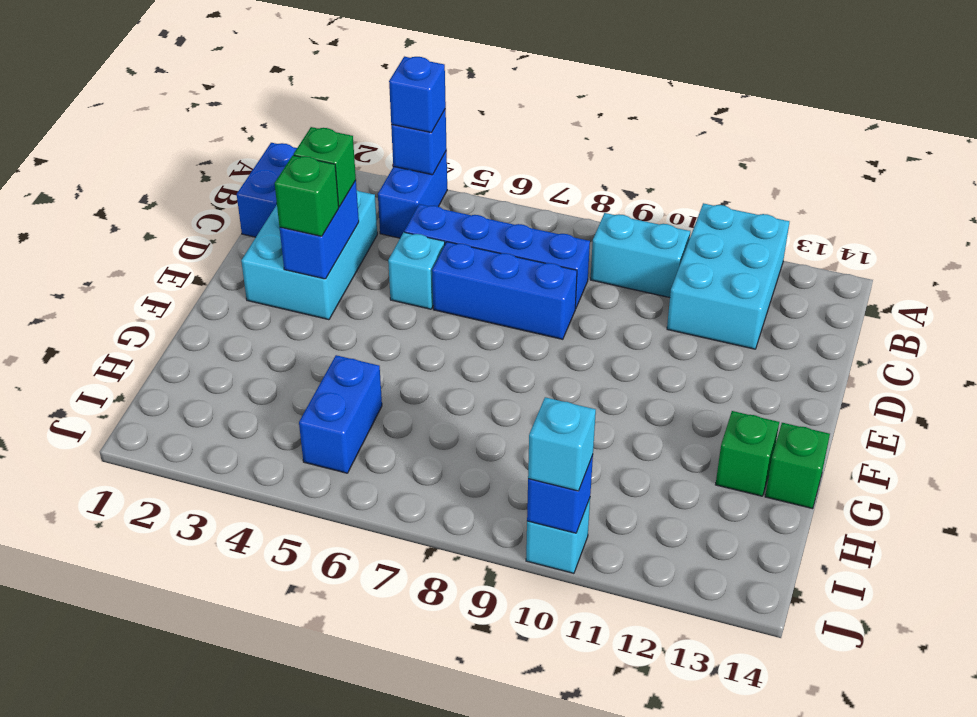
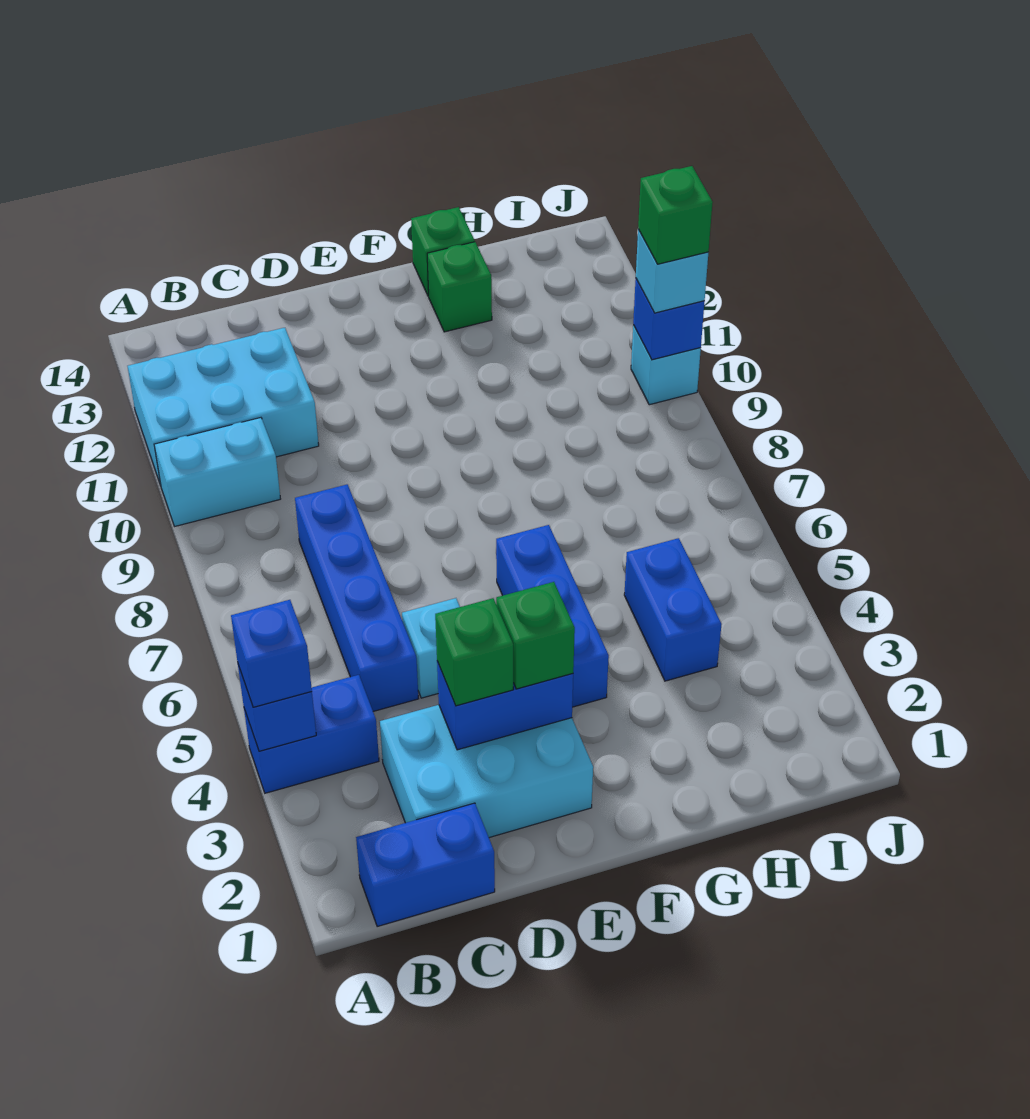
cyan 1x2 brick [590,213,690,297] -> cyan 1x2 brick turned to [154,418,280,526]
blue 1x3 brick [432,242,577,339] -> blue 1x3 brick moved to [496,525,609,707]
blue 1x2 brick [299,355,382,473] -> blue 1x2 brick turned to [624,538,722,681]
none -> green 1x1 brick [638,166,713,264]

